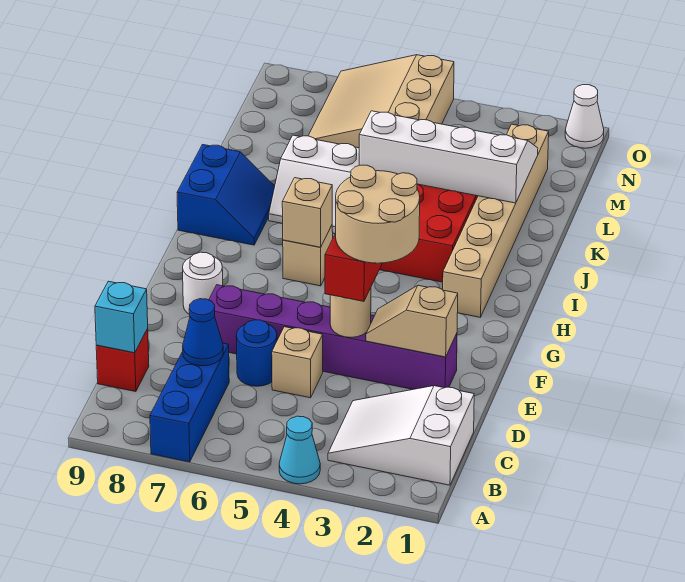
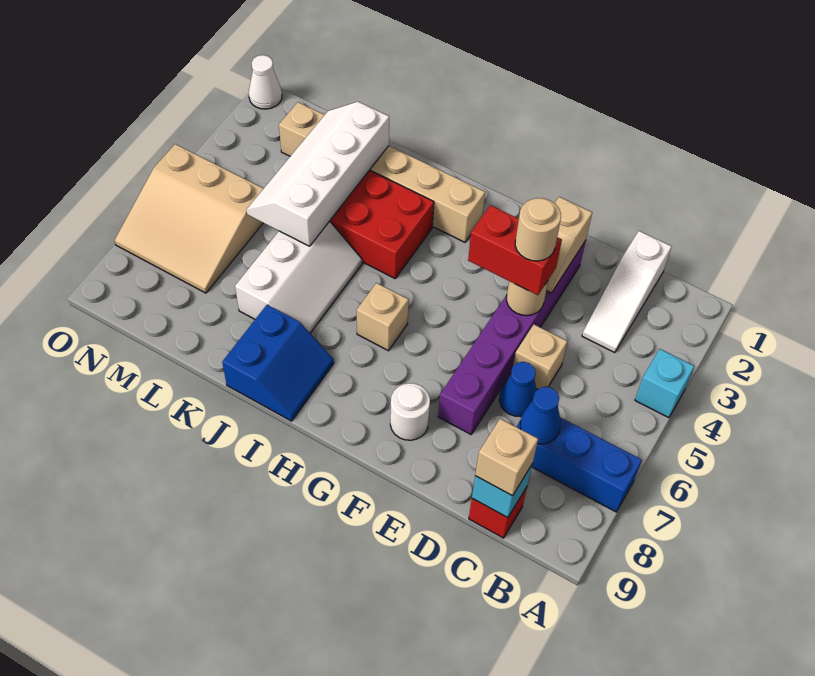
cyan 1x1 cone [279,416,320,484] -> cyan 1x1 brick [635,349,694,418]
white 2x3 slope [328,386,474,485] -> white 1x3 slope [582,231,672,353]
blue 1x1 round brick [236,320,277,386] -> blue 1x1 cone [499,362,537,417]
tan 2x2 round brick [335,165,420,263] -> tan 1x1 round brick [515,198,561,261]
tan 1x1 brick [282,178,332,247] -> tan 1x1 brick moved to [475,419,538,496]
blue 2x2 slope [177,145,275,245] -> blue 2x2 slope turned to [222,305,334,421]

